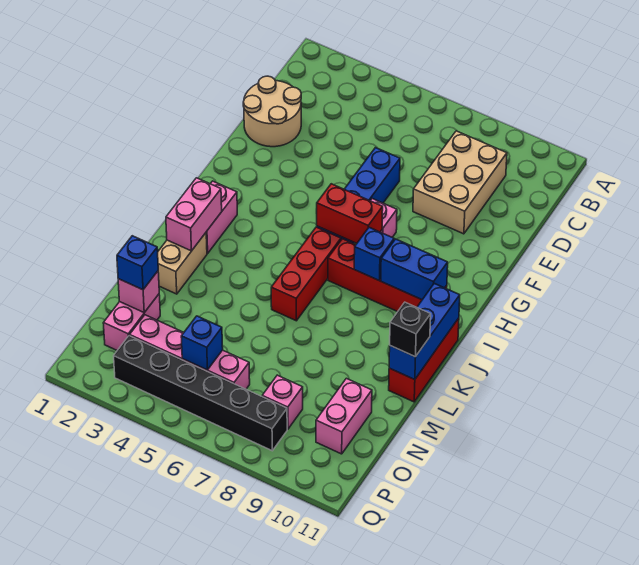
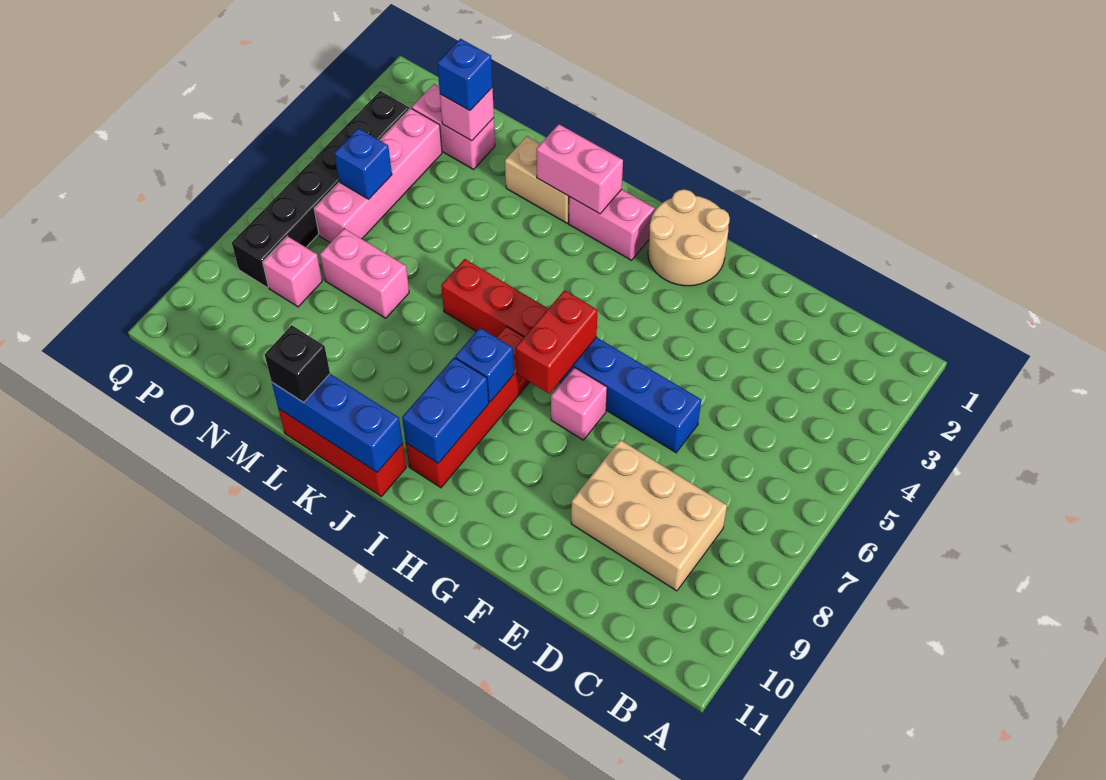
tan 2x2 round brick [243,76,301,147] -> tan 2x2 round brick moved to [648,189,730,286]
pink 1x2 brick [316,378,372,454] -> pink 1x2 brick moved to [320,229,409,318]

